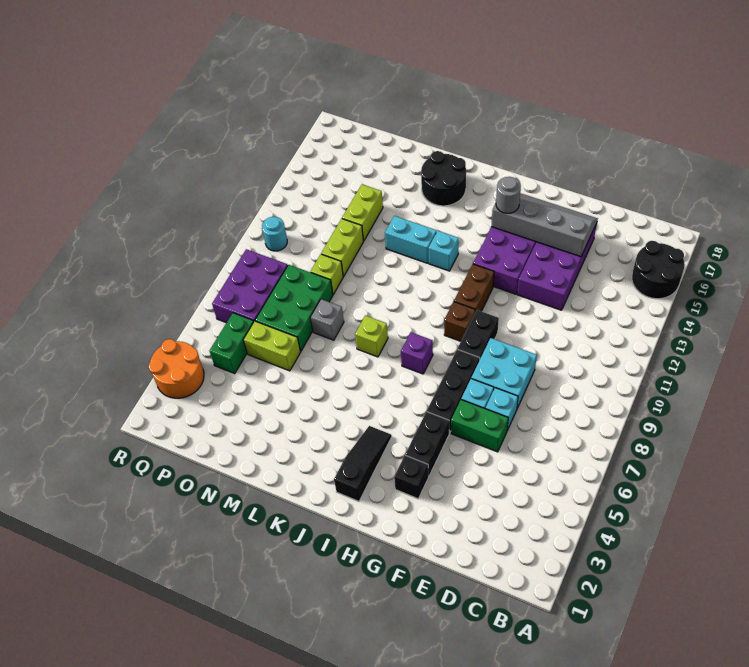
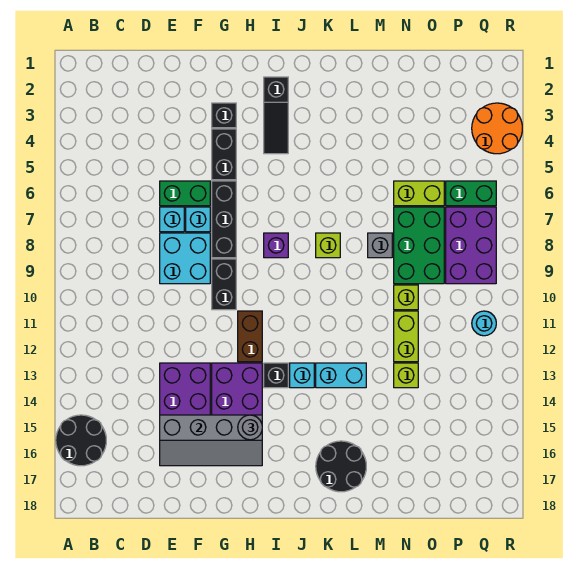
brown 1x1 brick [444,302,475,341] -> none
none -> black 1x1 brick [264,363,288,388]
lime 1x2 brick [342,184,383,241] -> lime 1x1 brick [394,363,418,388]
green 1x2 brick [209,313,254,373] -> green 1x2 brick turned to [446,181,496,206]

